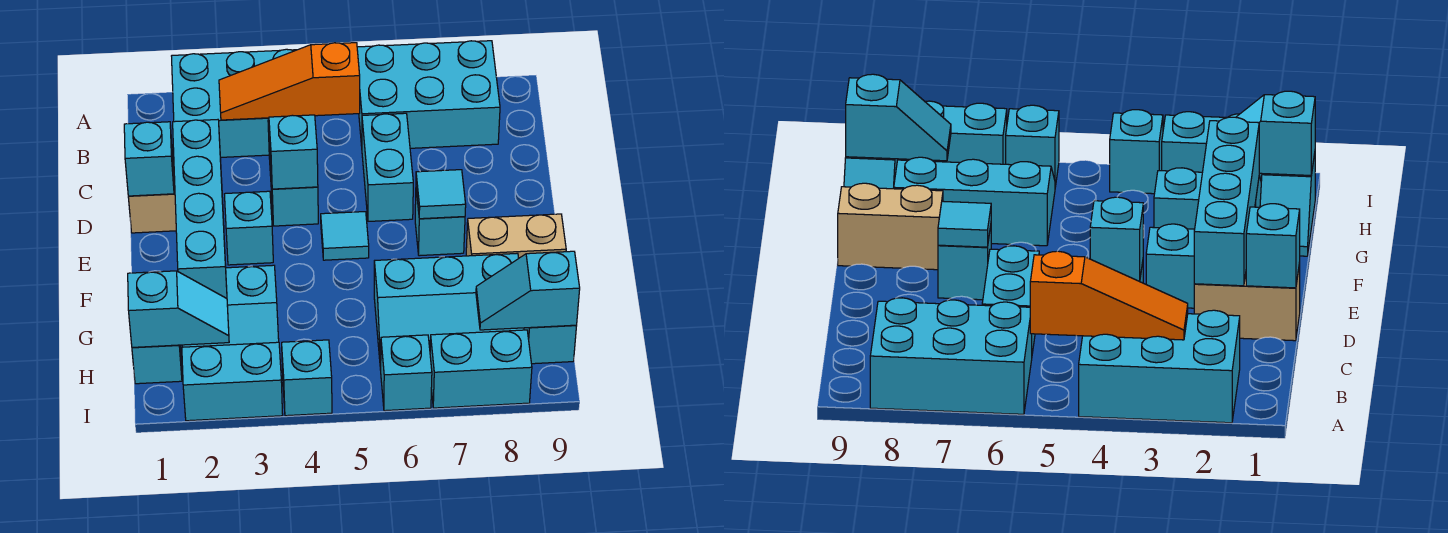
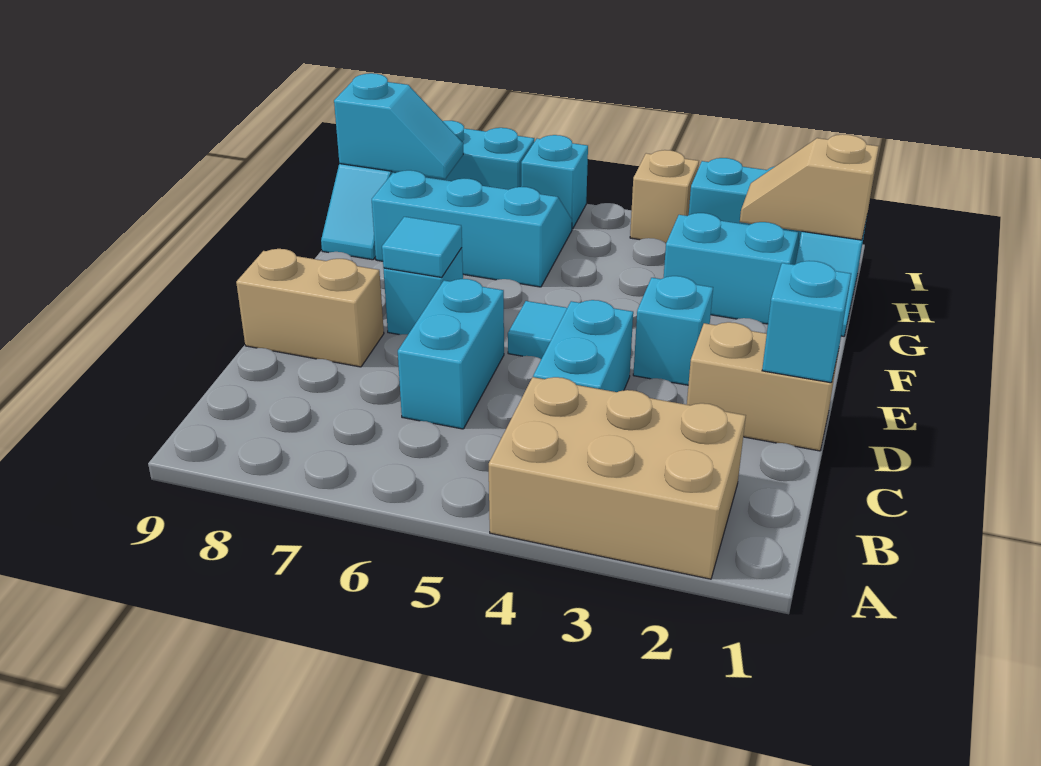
cyan 2x3 brick [172,49,296,157] -> tan 2x3 brick [489,377,746,579]
cyan 2x3 brick [357,41,500,148] -> none
orange 1x3 slope [219,43,360,120] -> none
cyan 1x4 brick [173,120,227,298] -> none
cyan 1x1 brick [269,115,318,189] -> none
tan 1x2 brick [466,214,566,258] -> tan 1x2 brick moved to [236,249,384,367]
cyan 1x2 slope [128,271,229,347] -> tan 1x2 slope [740,134,879,240]
cyan 1x1 brick [282,340,332,416] -> tan 1x1 brick [630,150,699,243]

